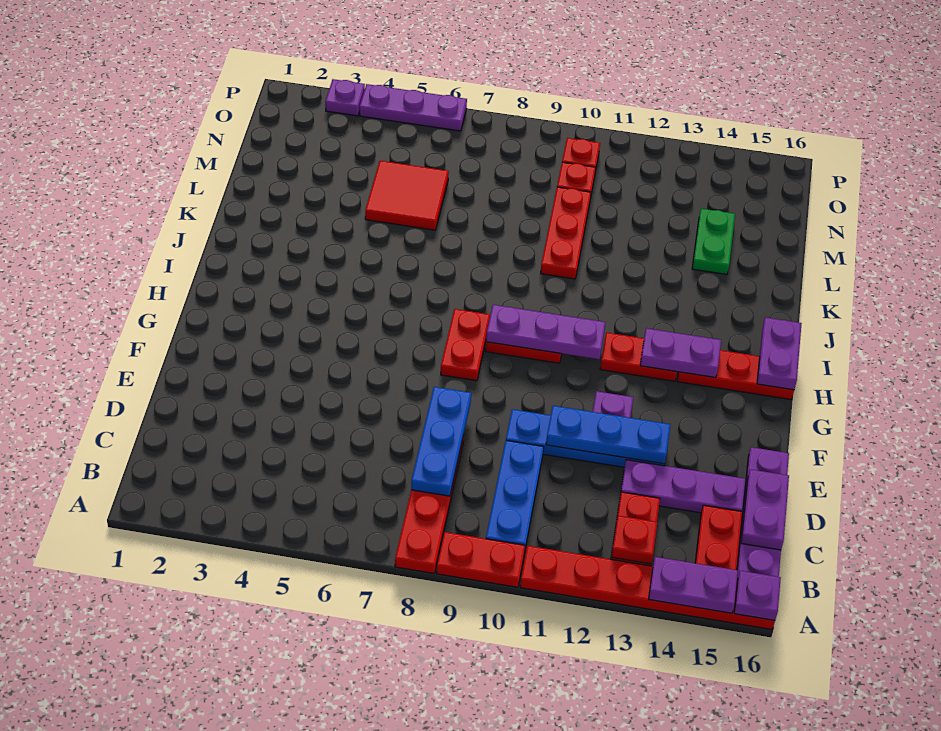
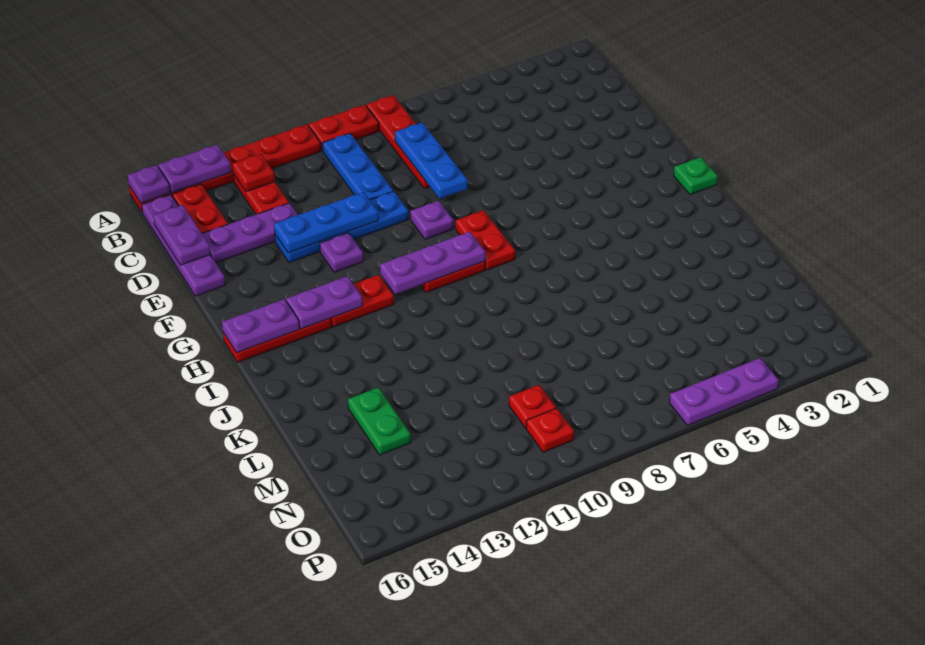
none -> green 1x1 plate [674,157,718,195]
purple 1x2 plate [757,317,802,390] -> purple 1x2 plate turned to [222,299,299,353]
red 1x3 plate [541,187,591,279] -> none
red 2x2 tile [365,161,449,230] -> none
purple 1x1 plate [325,79,365,116] -> purple 1x1 plate moved to [410,201,453,240]

